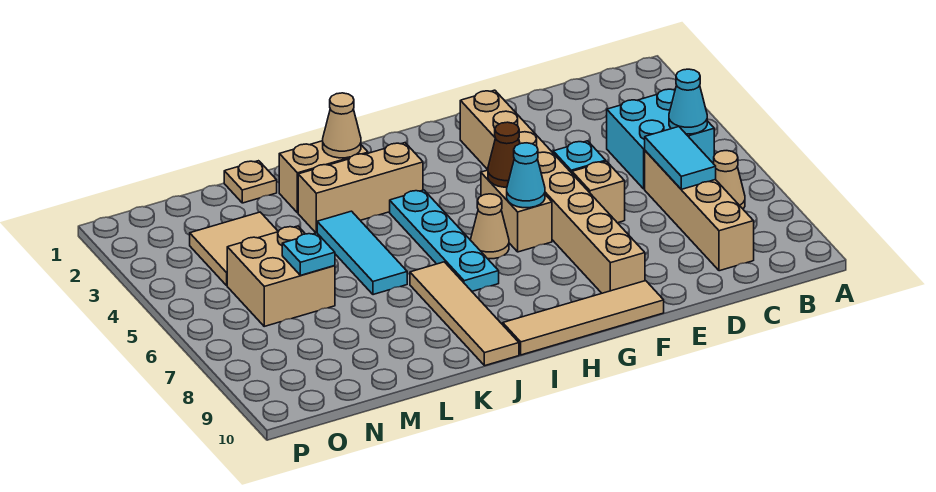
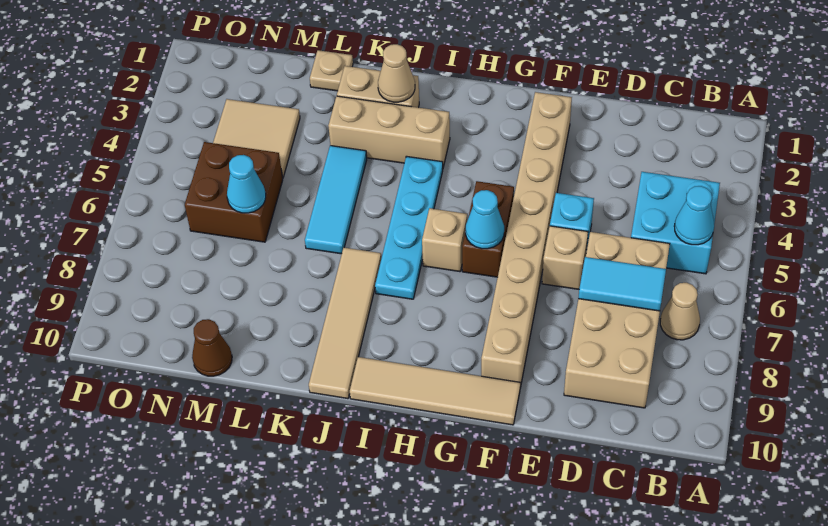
tan 1x4 brick [645,151,754,271] -> tan 2x4 brick [564,232,670,408]
cyan 1x2 tile [645,127,716,189] -> cyan 1x2 tile turned to [578,257,666,311]
tan 1x2 brick [481,170,552,252] -> brown 1x2 brick [462,181,514,277]
brown 1x1 cone [488,122,520,187] -> brown 1x1 cone moved to [192,319,232,376]
tan 1x1 cone [471,194,509,259] -> tan 1x1 brick [422,208,467,272]
tan 2x2 brick [227,226,335,326] -> brown 2x2 brick [185,142,283,242]
cyan 1x1 plate [282,233,335,275] -> cyan 1x1 cone [227,155,266,213]

